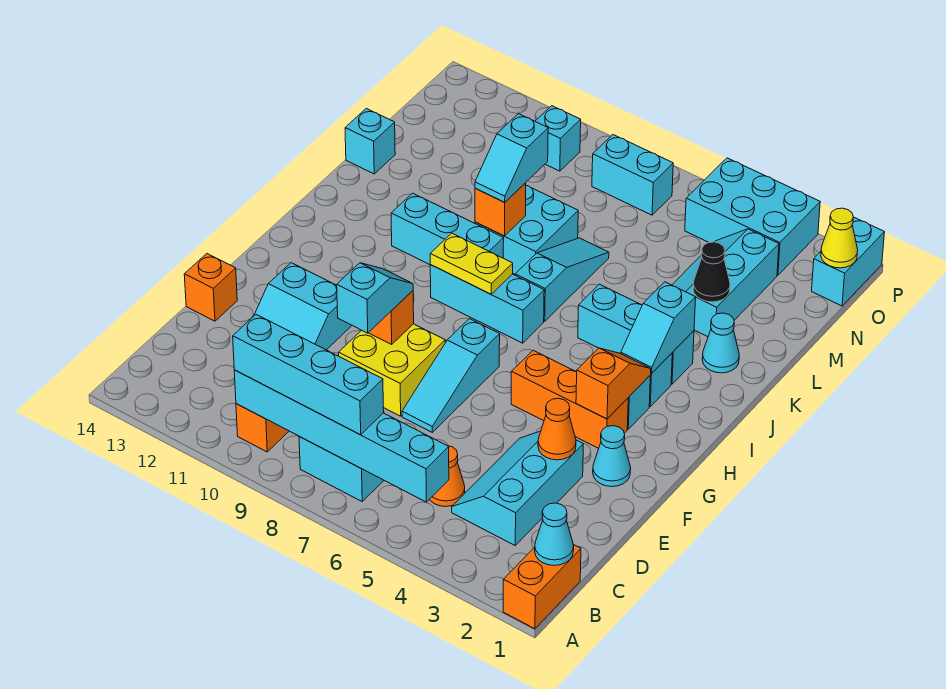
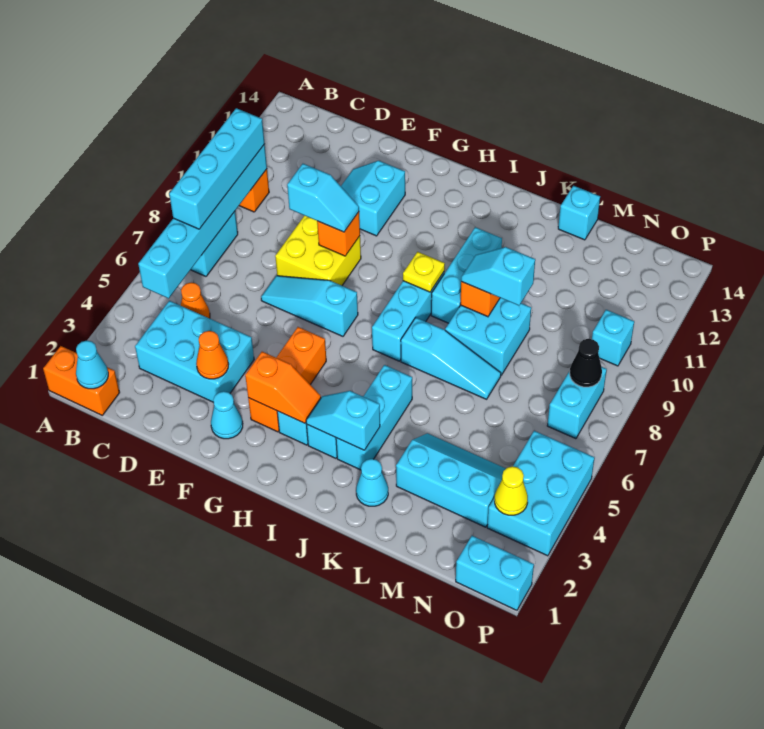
cyan 2x3 slope [452,431,583,545] -> cyan 2x3 brick [135,301,254,402]
orange 1x1 brick [184,254,237,321] -> none
yellow 1x2 plate [430,233,513,294] -> yellow 1x1 plate [403,252,445,292]
black 1x1 cone [693,242,730,302] -> black 1x1 cone moved to [570,339,602,387]
yellow 1x1 cone [821,208,858,268] -> yellow 1x1 cone moved to [495,466,528,515]

